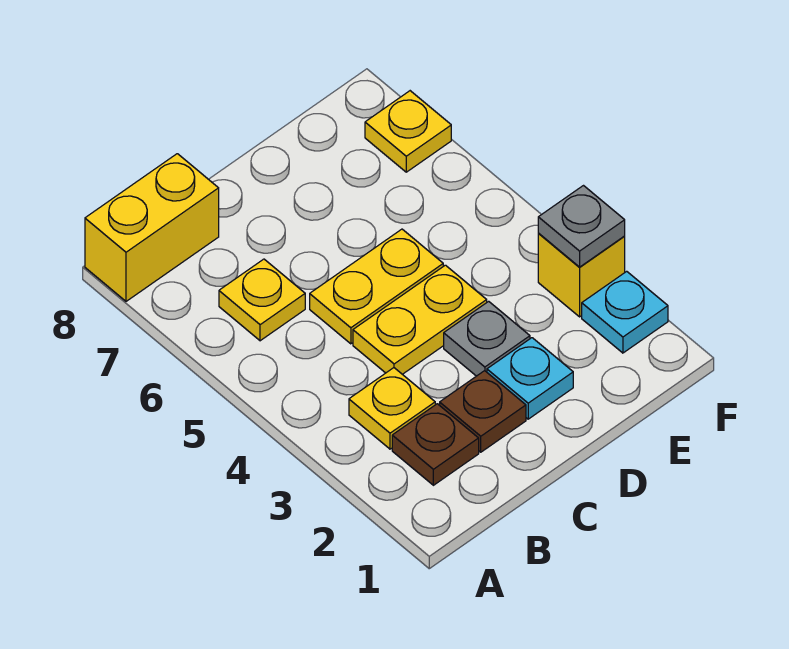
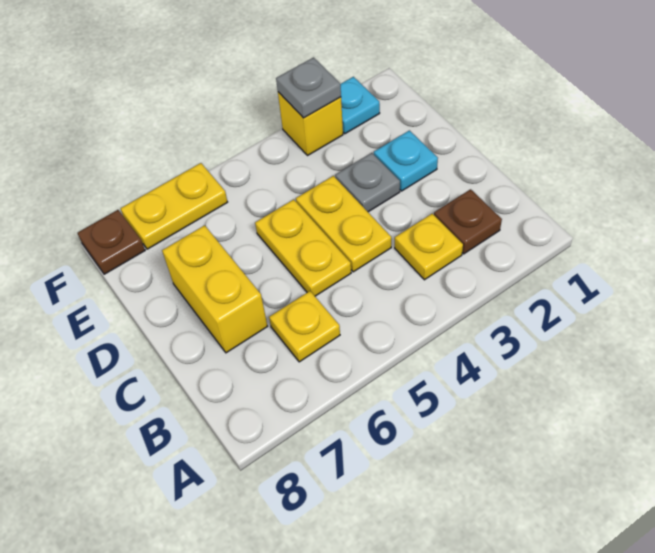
yellow 1x2 brick [85,154,219,301] -> yellow 1x2 brick moved to [162,225,267,353]
brown 1x1 plate [440,371,526,452] -> brown 1x1 plate moved to [78,210,145,274]
yellow 1x1 plate [365,91,451,172] -> yellow 1x2 plate [120,163,227,249]

